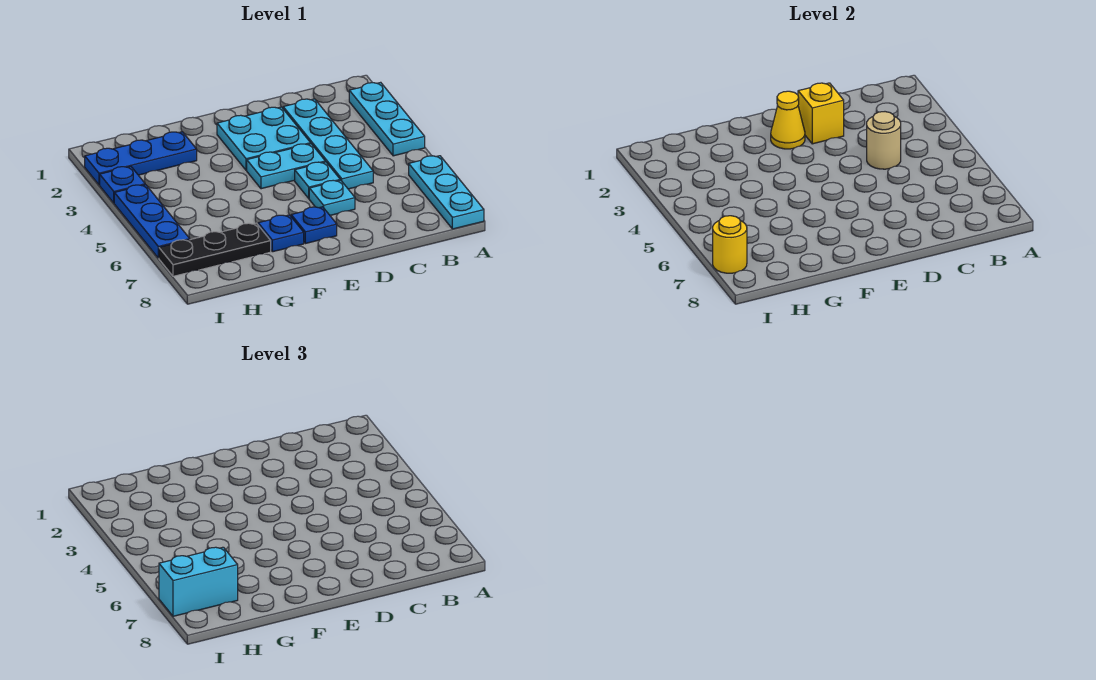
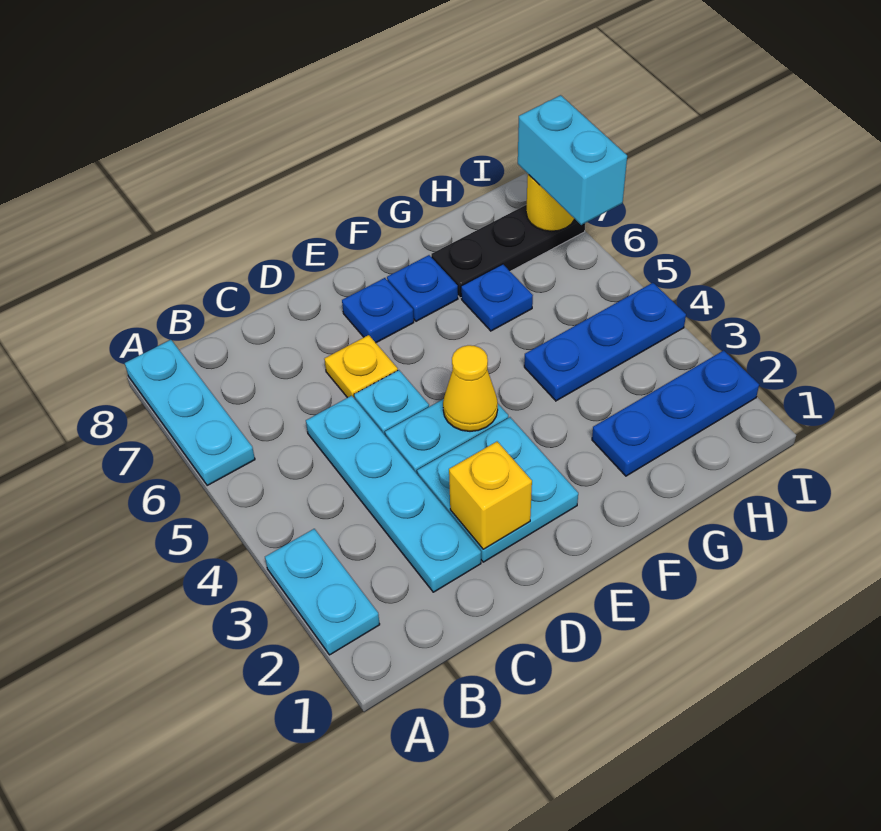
cyan 1x3 plate [349,82,425,156] -> cyan 1x2 plate [265,529,380,655]
tan 1x1 round brick [867,112,901,169] -> none
cyan 1x1 plate [309,180,355,215] -> yellow 1x1 plate [324,335,398,398]
yellow 1x1 cone [771,91,805,149] -> yellow 1x1 cone moved to [443,345,498,431]
cyan 1x2 brick [159,547,238,616] -> cyan 1x2 brick turned to [518,95,627,225]
blue 1x1 plate [100,166,145,203] -> blue 1x1 plate moved to [461,264,533,331]
blue 1x3 plate [114,185,190,258] -> blue 1x3 plate turned to [524,283,686,401]

